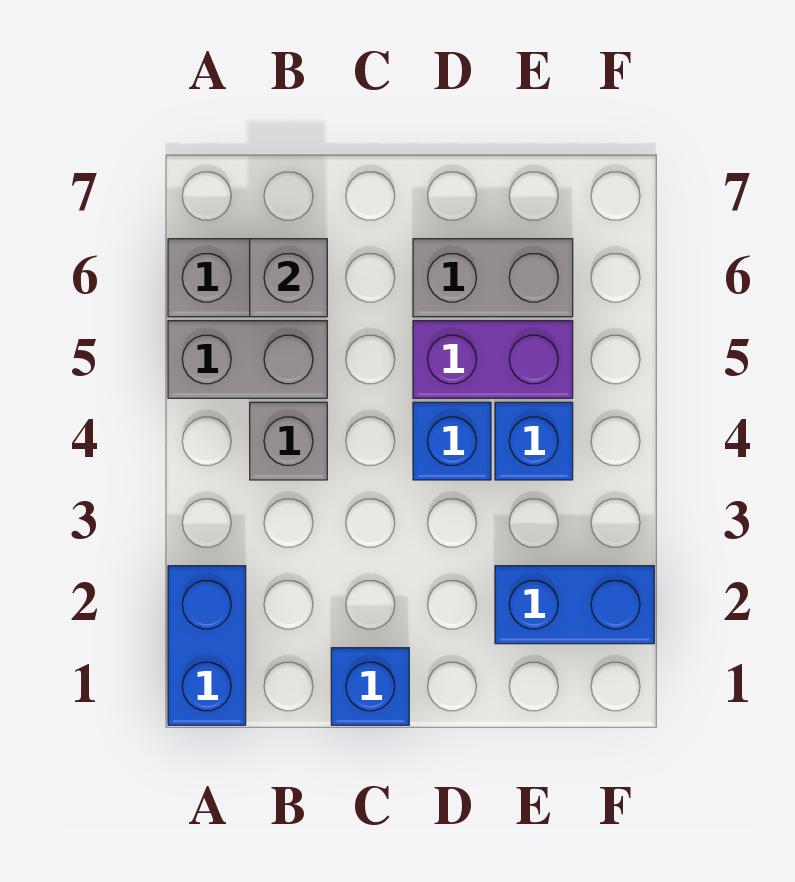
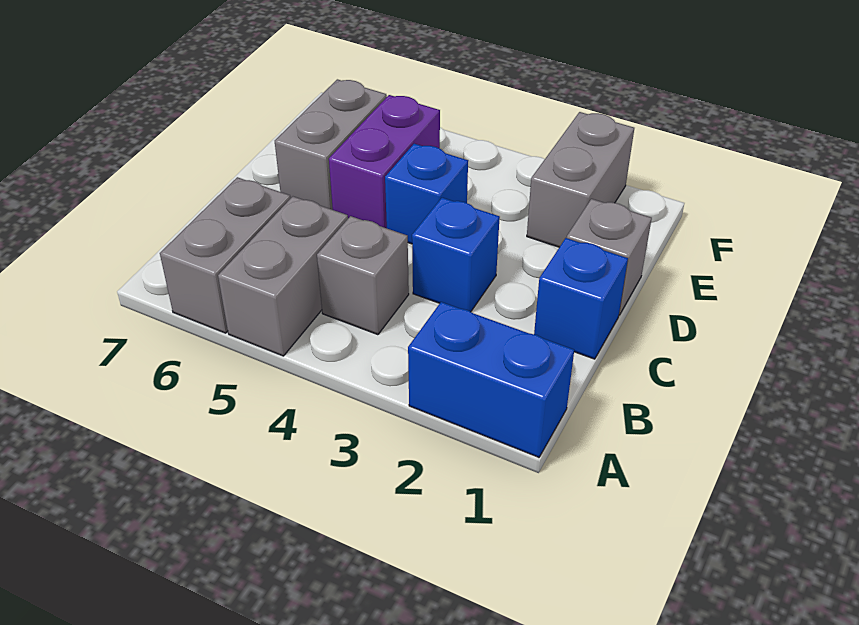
grey 1x1 brick [250,239,327,317] -> grey 1x1 brick moved to [567,199,652,315]
blue 1x2 brick [495,566,654,644] -> grey 1x2 brick [527,112,634,247]
blue 1x1 brick [495,402,573,480] -> blue 1x1 brick moved to [412,198,500,312]

